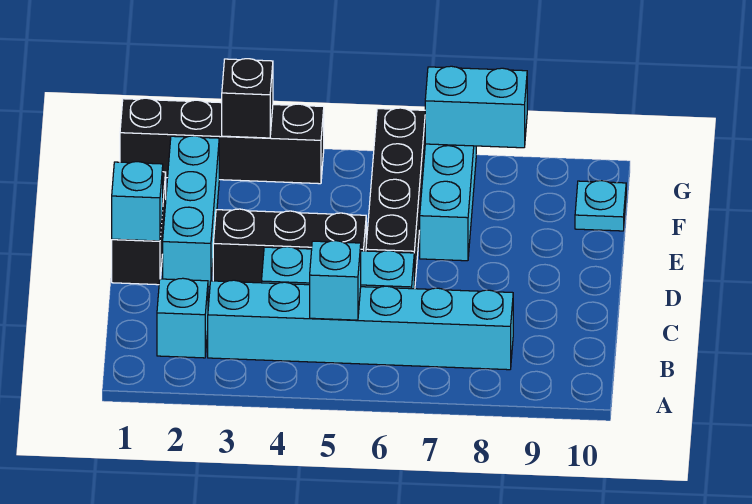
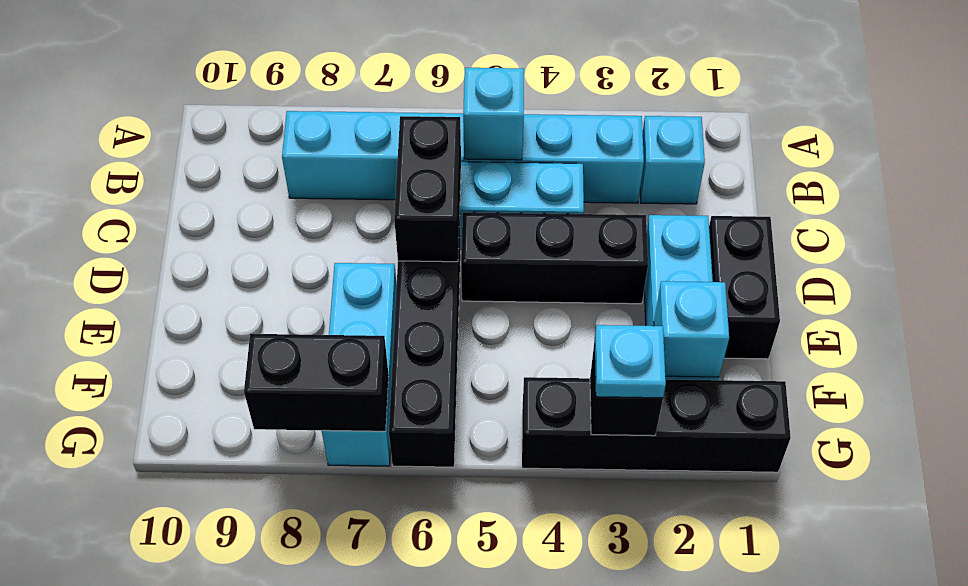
none -> black 1x2 brick [394,116,461,262]
cyan 1x1 brick [112,162,163,241] -> cyan 1x1 brick moved to [654,281,729,377]
cyan 1x1 plate [575,181,626,231] -> cyan 1x1 plate moved to [595,325,666,398]
cyan 1x2 brick [425,66,527,148] -> black 1x2 brick [244,334,389,431]

